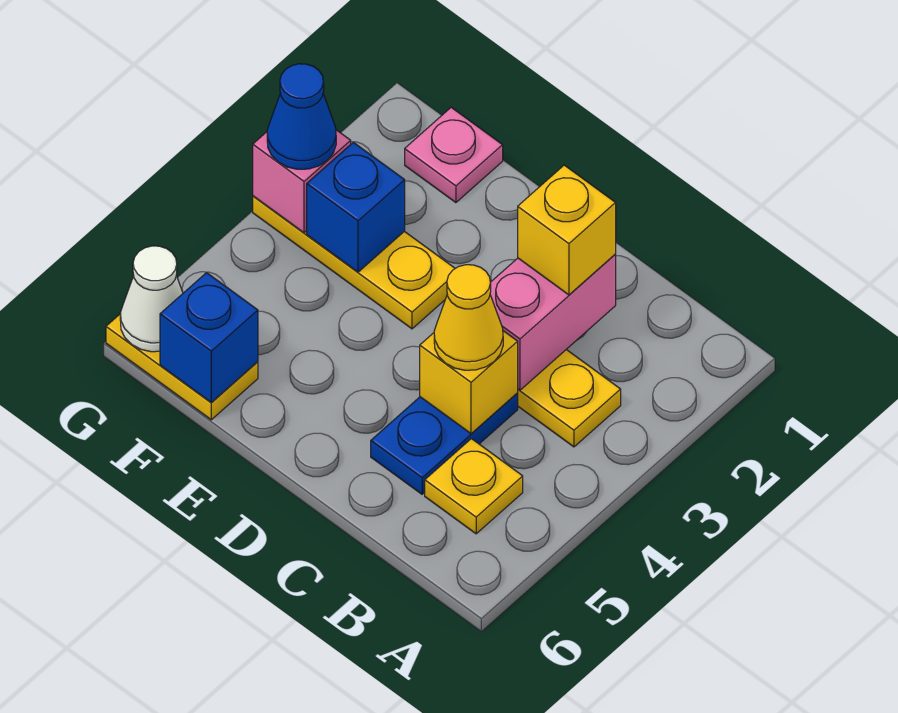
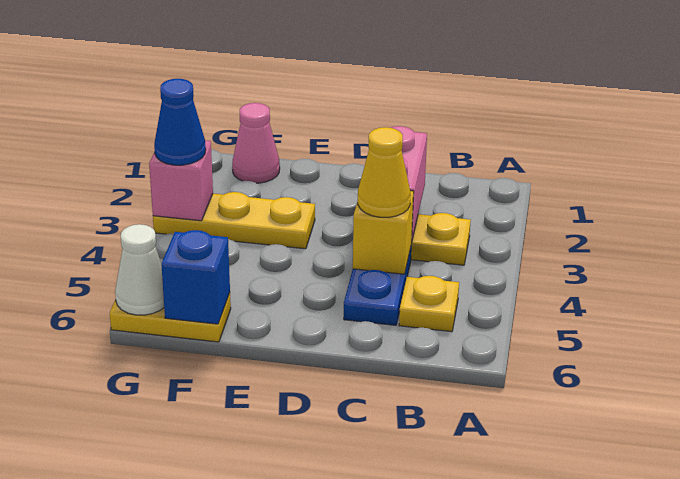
yellow 1x1 brick [518,165,616,295] -> none
pink 1x1 plate [405,107,503,203] -> pink 1x1 cone [232,103,280,183]
blue 1x1 brick [307,142,405,272] -> none

